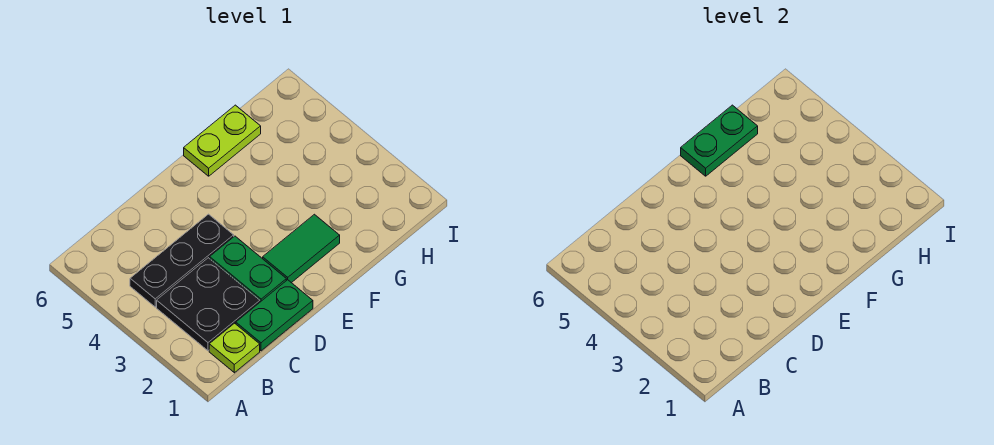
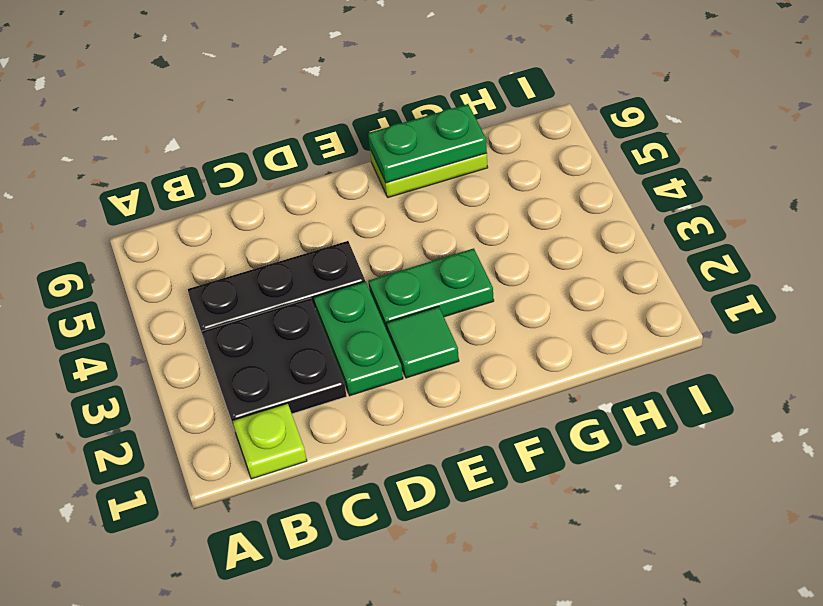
green 1x2 plate [236,280,313,351] -> green 1x2 plate moved to [368,248,494,330]
green 1x2 tile [263,214,340,283] -> green 1x1 tile [386,307,459,378]

